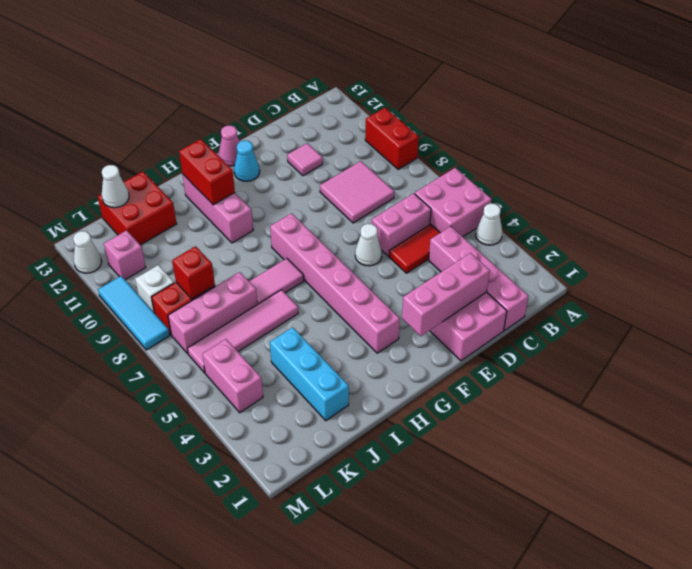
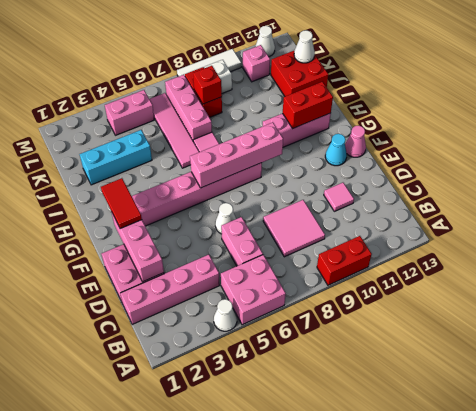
red 1x2 tile [389,224,440,273] -> red 1x2 tile moved to [101,178,142,229]
none -> pink 1x4 brick [190,122,283,188]
cyan 1x3 tile [98,276,170,350] -> white 1x3 tile [177,49,241,77]

